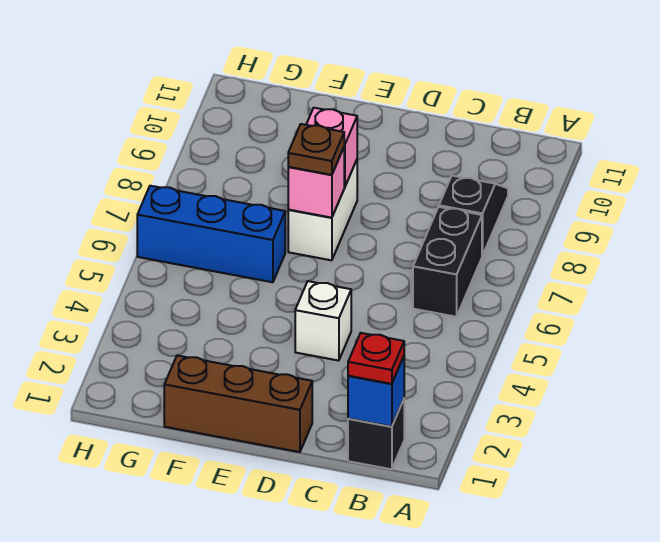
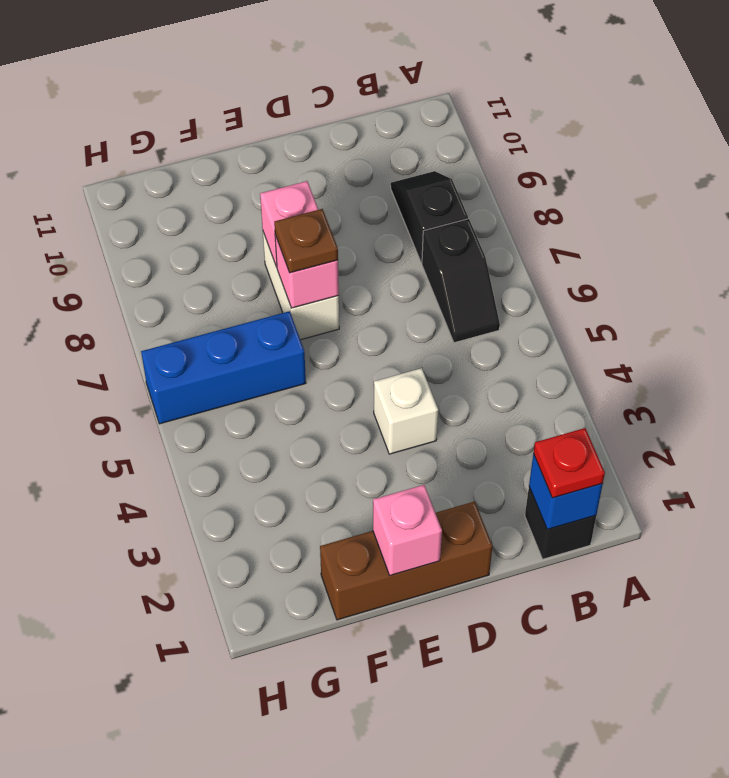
black 1x2 brick [413,207,482,317] -> black 1x2 slope [422,219,500,343]
none -> pink 1x1 brick [373,485,442,575]

